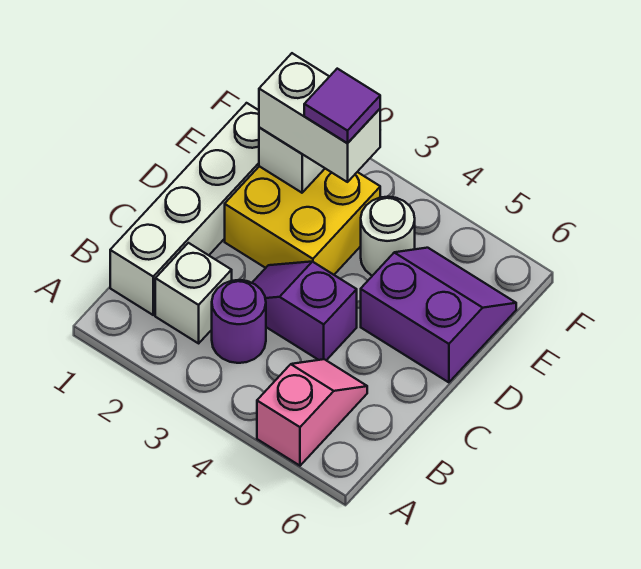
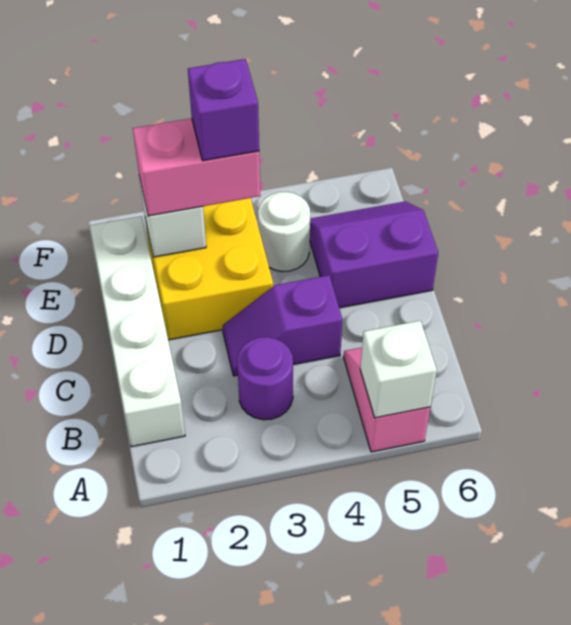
white 1x1 brick [155,243,232,343] -> white 1x1 brick moved to [360,321,437,418]
white 1x2 brick [259,53,380,182] -> pink 1x2 brick [133,118,260,216]
purple 1x1 tile [304,69,380,143] -> purple 1x1 brick [188,59,259,161]

